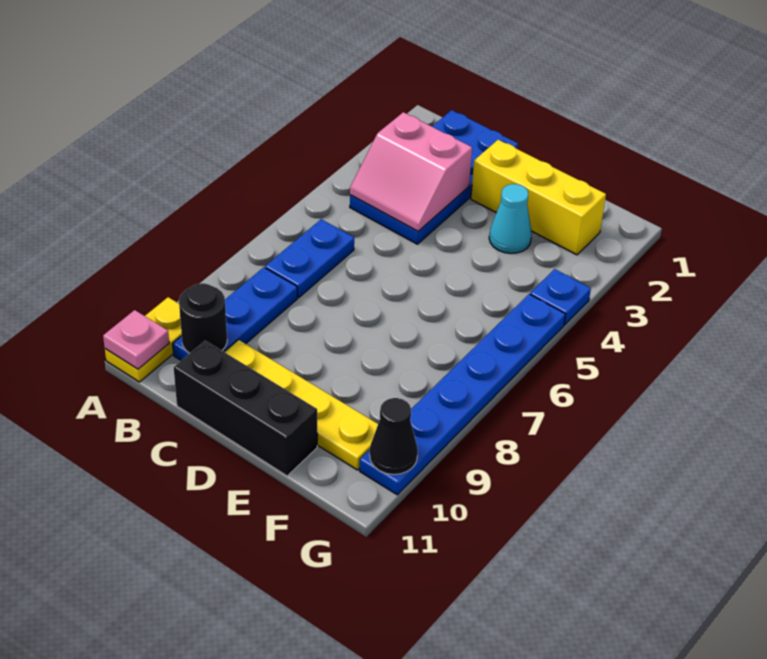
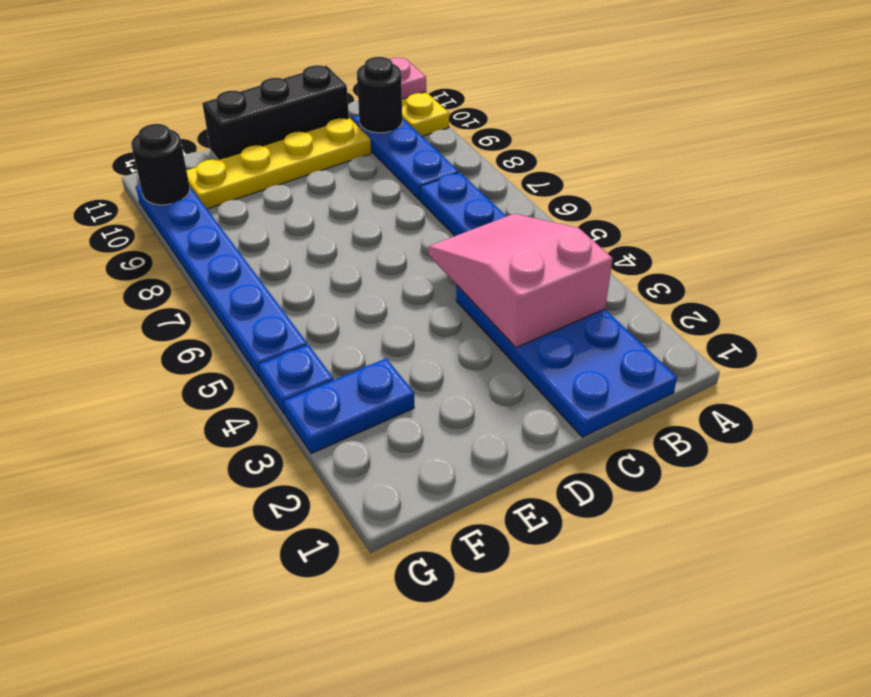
pink 2x2 slope [350,112,472,231] -> pink 2x3 slope [429,214,613,348]
yellow 1x3 brick [471,140,606,255] -> none
cyan 1x1 cone [489,184,532,253] -> none
none -> blue 1x2 plate [284,358,414,454]
black 1x1 cone [370,398,418,475] -> black 1x1 round brick [131,124,190,205]

